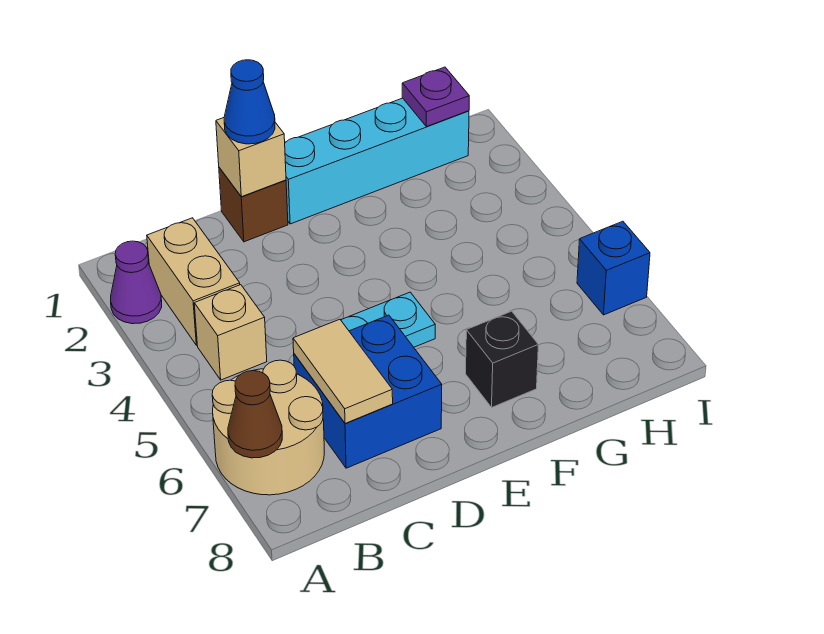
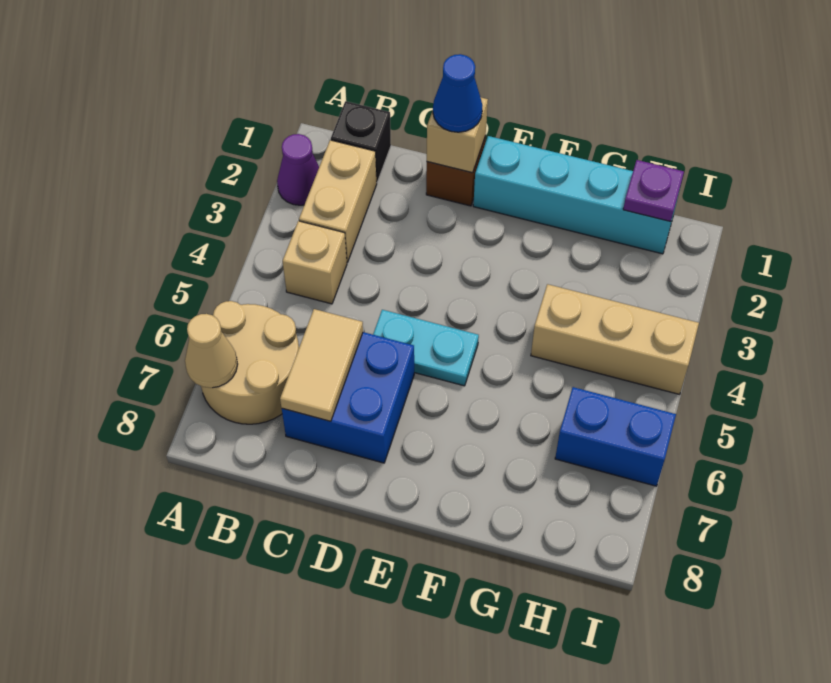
brown 1x1 cone [228,371,282,458] -> tan 1x1 cone [185,314,238,388]
black 1x1 brick [466,311,538,407] -> black 1x1 brick moved to [331,101,391,182]
none -> tan 1x3 brick [531,284,699,394]
blue 1x1 brick [577,221,650,315] -> blue 1x2 brick [555,387,676,486]

